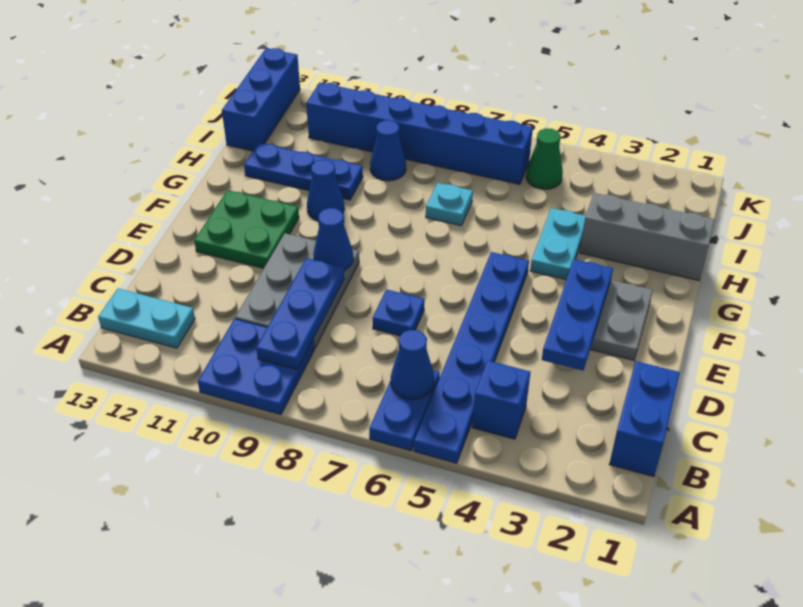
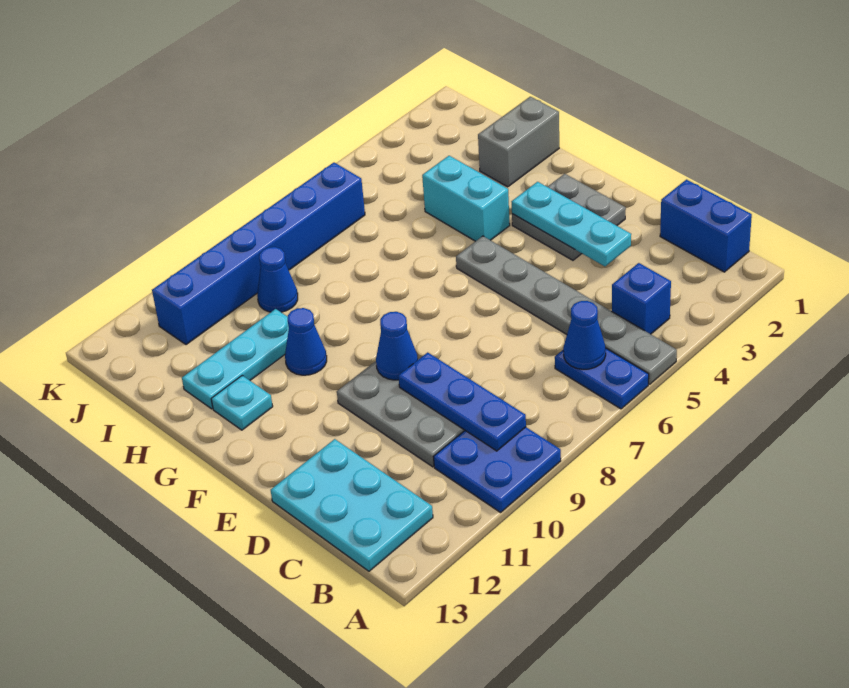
blue 1x6 plate [414,252,529,463] -> grey 1x6 plate [456,236,677,384]
cyan 1x2 plate [98,288,195,348] -> cyan 2x3 plate [271,439,433,571]
blue 1x3 plate [542,259,613,370] -> cyan 1x3 plate [512,182,631,266]
blue 1x1 plate [373,289,425,336] -> none
green 2x2 plate [194,190,299,268] -> none
cyan 1x2 plate [530,208,586,280] -> cyan 1x2 brick [422,156,510,241]
grey 1x3 brick [580,193,715,280] -> grey 1x2 brick [478,97,559,187]
cyan 1x1 plate [426,183,473,226] -> cyan 1x1 plate moved to [211,376,273,430]
blue 1x3 plate [244,143,363,200] -> cyan 1x3 plate [182,309,289,409]
blue 1x3 brick [222,48,300,151] -> none
green 1x1 cone [526,128,563,189] -> none

